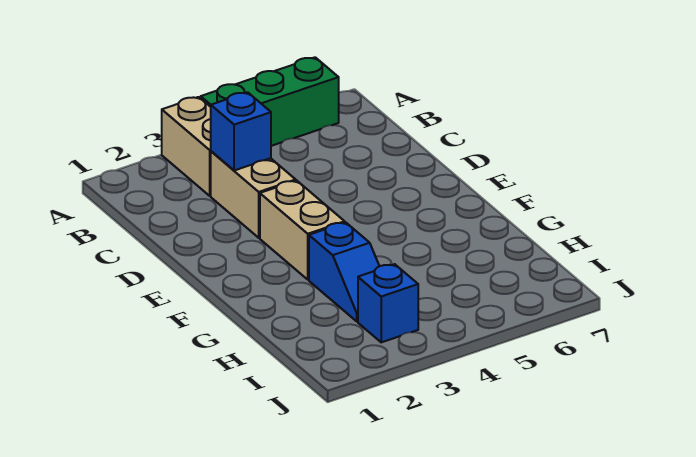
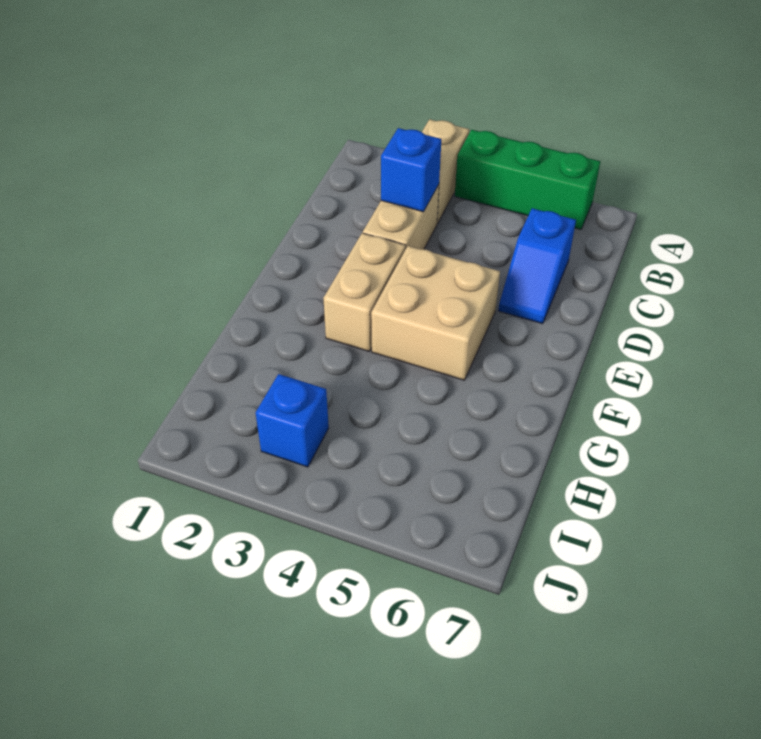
none -> tan 2x2 brick [371,246,500,380]
blue 1x2 slope [309,222,379,321] -> blue 1x2 slope moved to [498,208,576,324]

